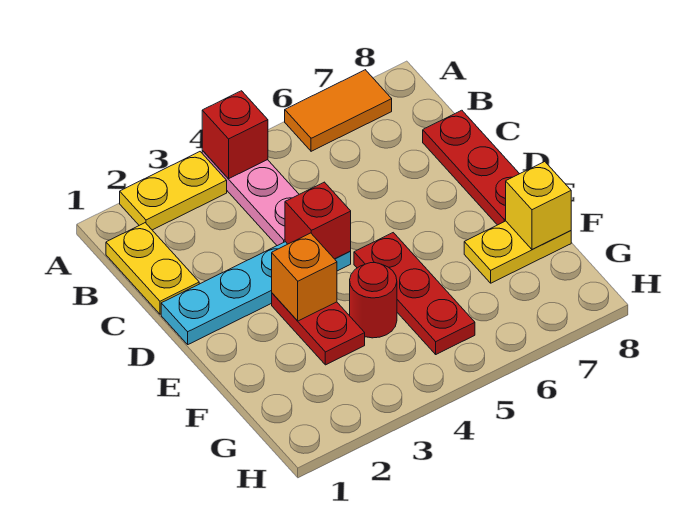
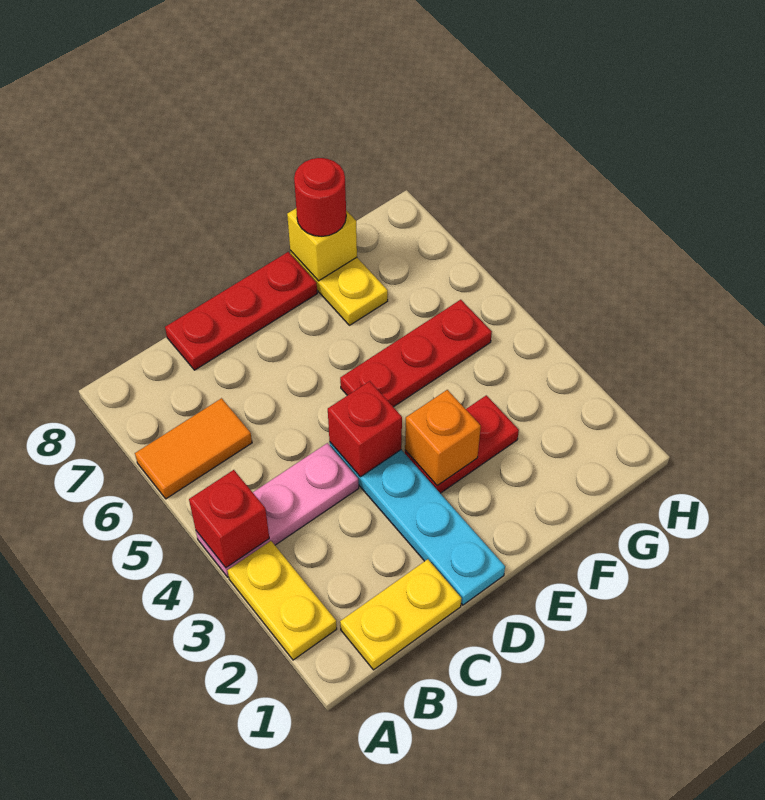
orange 1x2 tile [285,70,392,151] -> orange 1x2 tile turned to [135,398,252,499]
red 1x1 round brick [350,263,397,338] -> red 1x1 round brick moved to [294,158,346,236]

